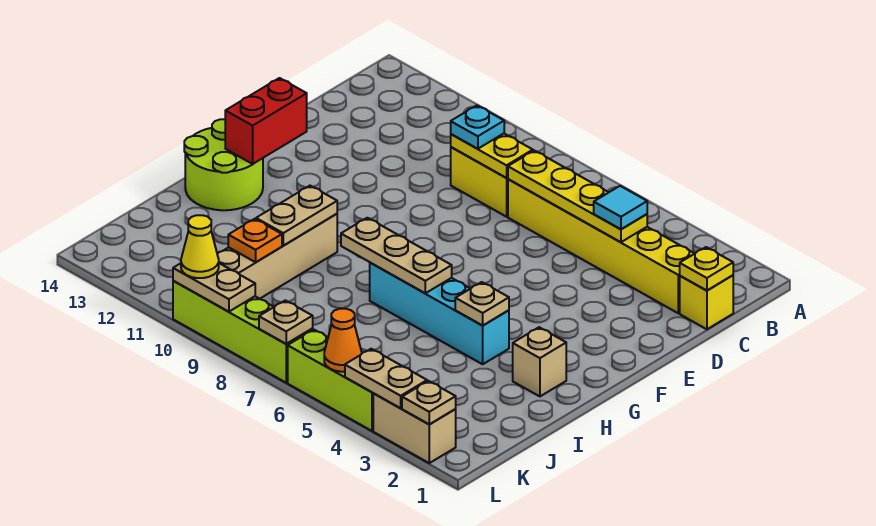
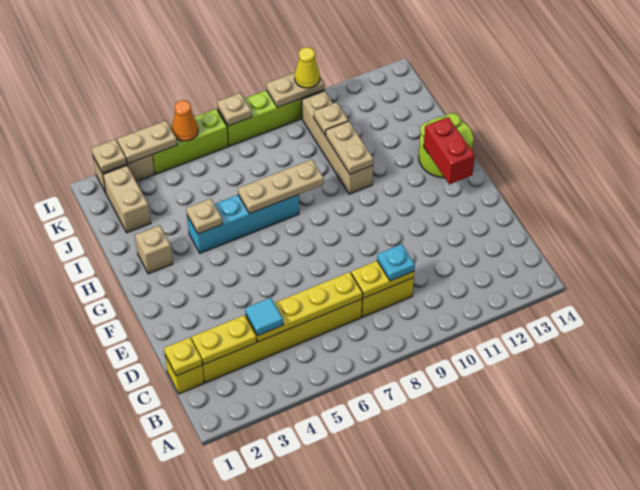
none -> yellow 1x2 plate [192,315,257,364]
none -> tan 1x2 brick [103,166,151,233]
orange 1x1 plate [228,219,282,262] -> tan 1x1 plate [314,102,348,135]

